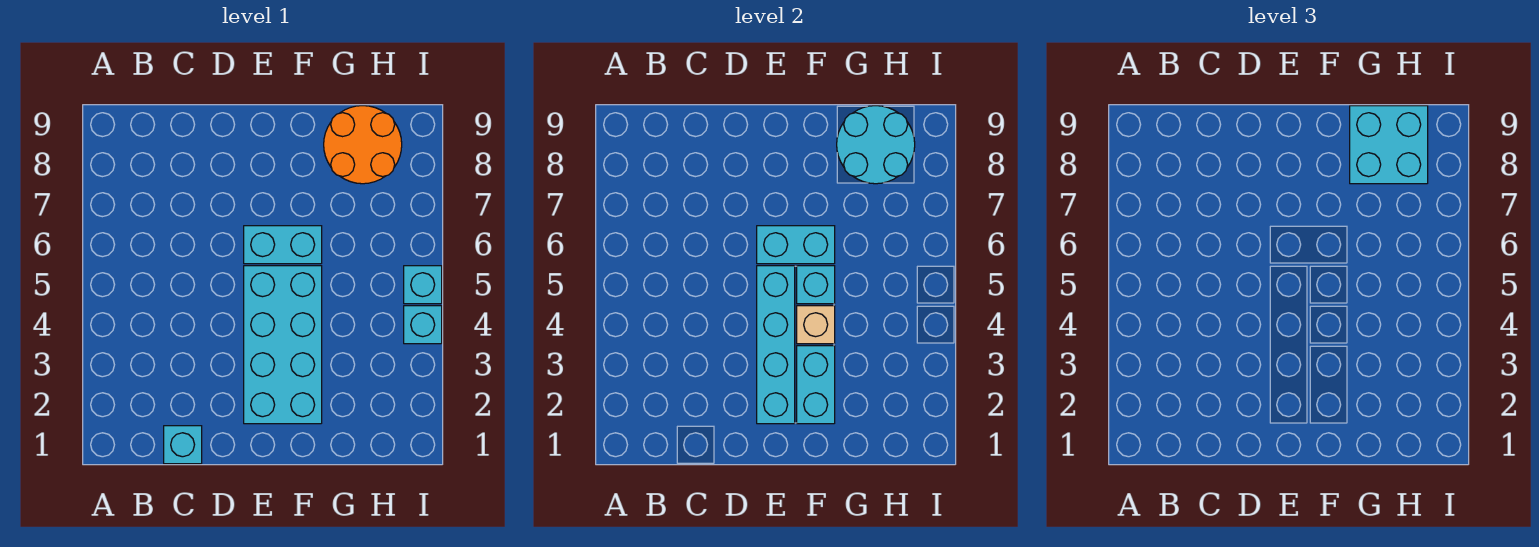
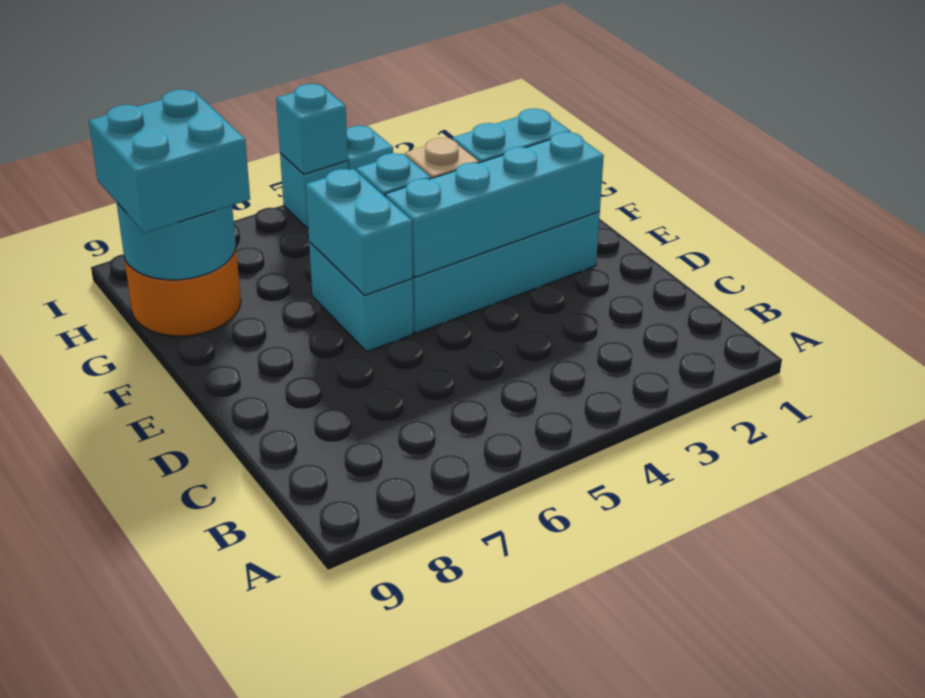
cyan 1x1 brick [164,426,202,464] -> cyan 1x1 brick moved to [276,84,348,174]

